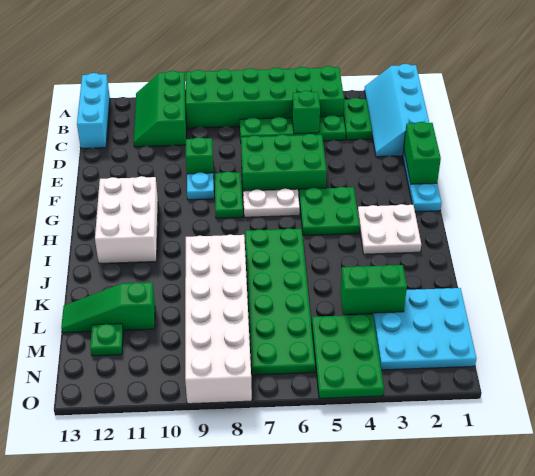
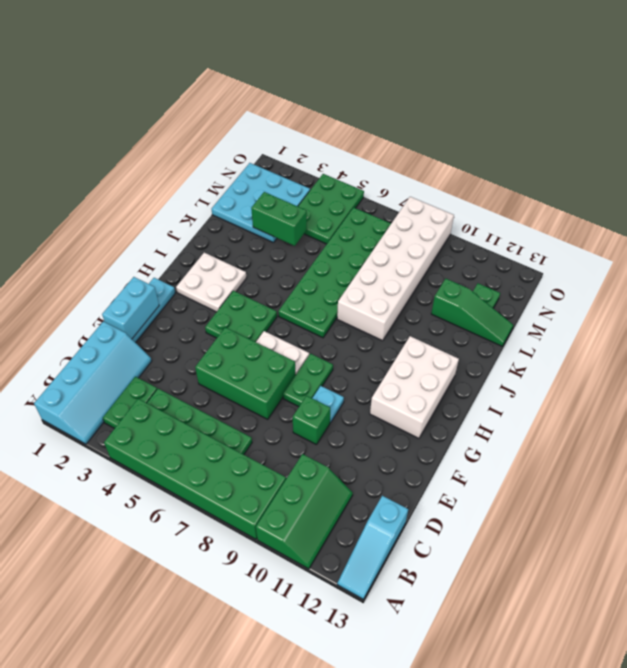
cyan 1x3 brick [77,73,110,148] -> cyan 1x3 slope [337,496,408,599]
green 1x1 brick [292,91,320,134] -> none
green 1x2 brick [404,122,441,184] -> cyan 1x2 brick [102,277,159,339]

